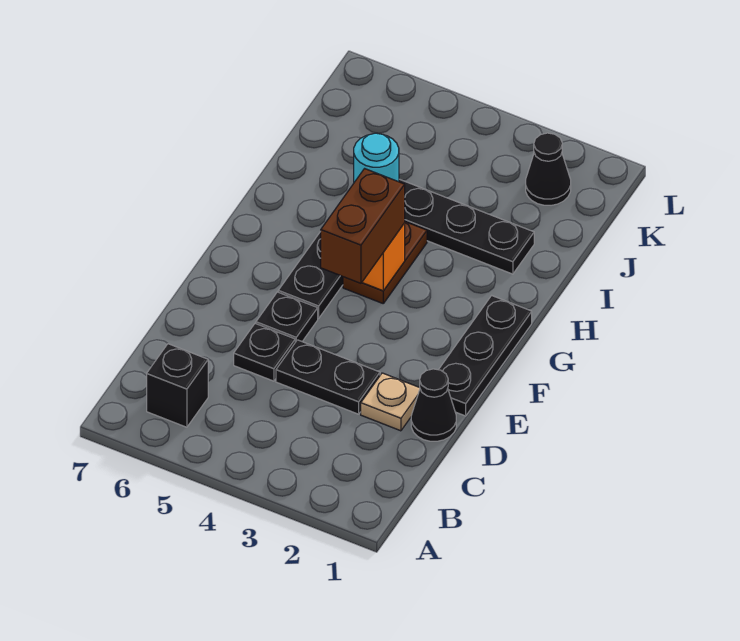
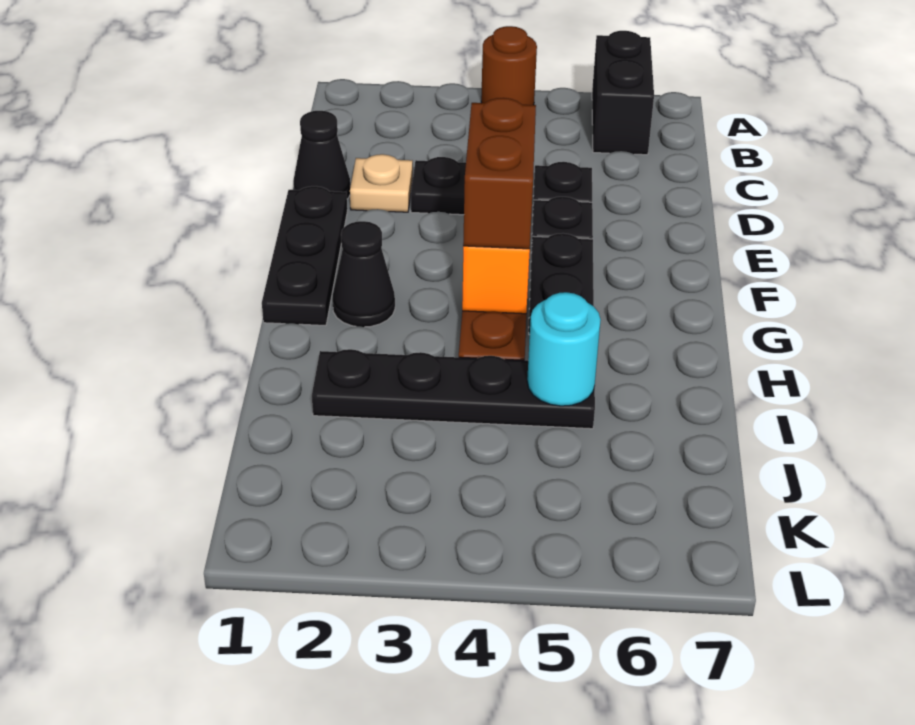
none -> brown 1x1 round brick [481,26,537,105]
black 1x1 brick [147,344,208,427] -> black 1x2 brick [592,31,654,155]
black 1x1 cone [526,133,571,205] -> black 1x1 cone moved to [333,221,395,327]

